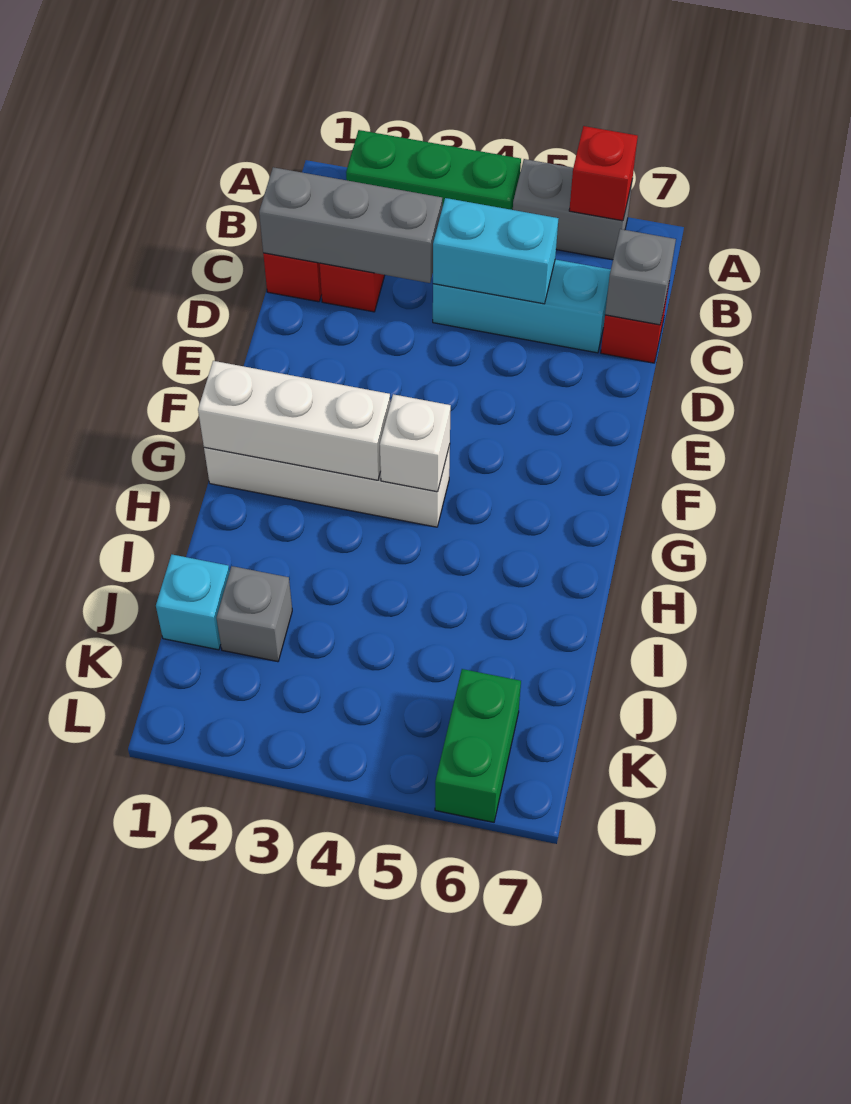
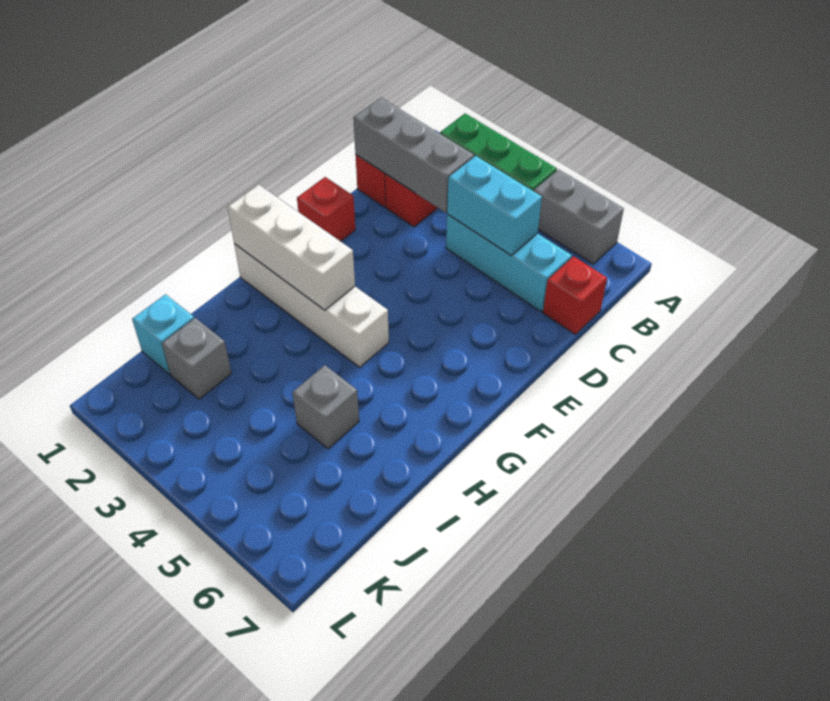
red 1x1 brick [569,126,638,221] -> red 1x1 brick moved to [297,177,355,241]
grey 1x1 brick [605,229,676,325] -> grey 1x1 brick moved to [292,365,359,449]
white 1x1 brick [380,394,451,492] -> none
green 1x2 brick [435,669,521,822] -> none

